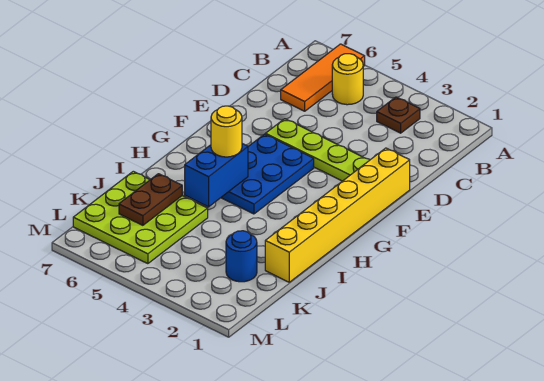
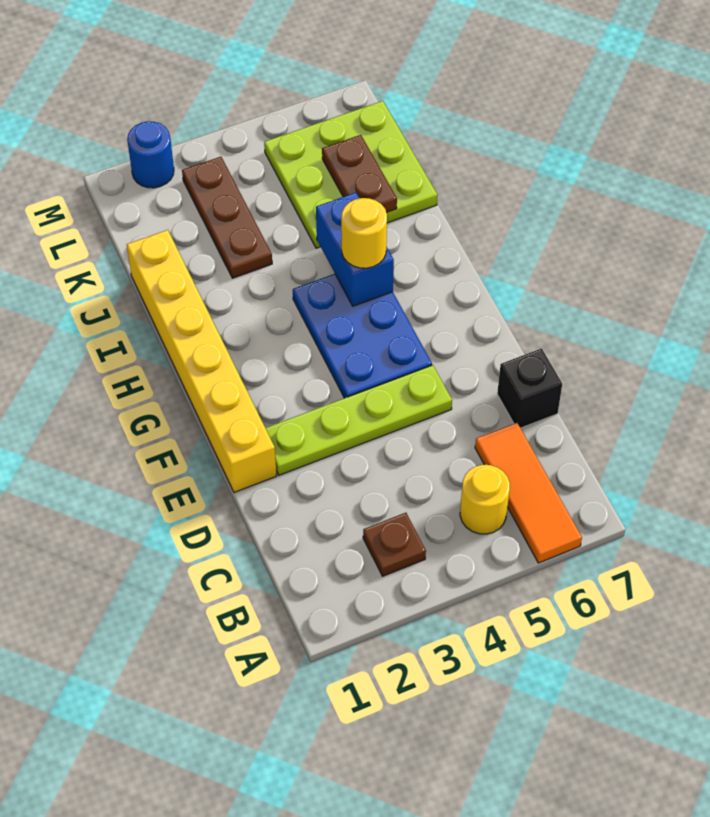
none -> black 1x1 brick [497,349,562,428]
none -> brown 1x3 plate [182,157,272,278]
blue 1x1 round brick [226,231,257,282] -> blue 1x1 round brick moved to [127,121,174,188]

